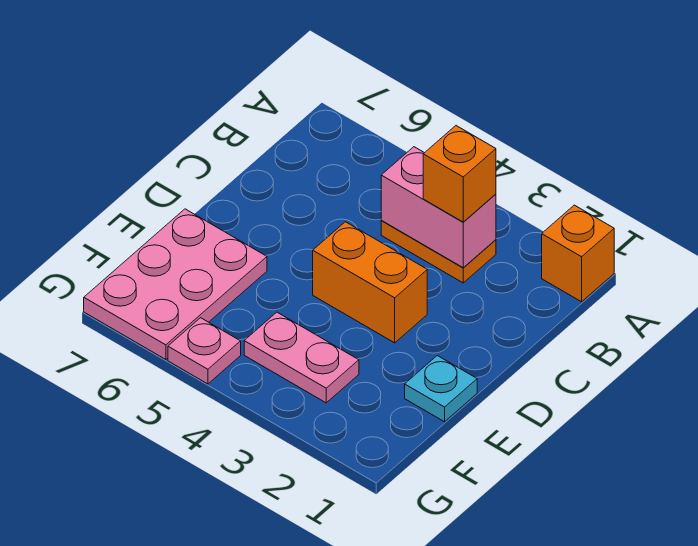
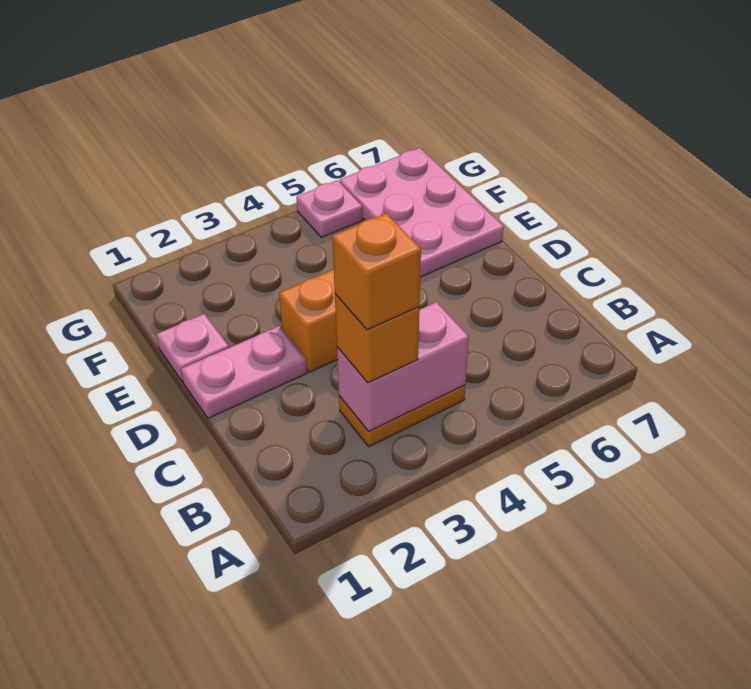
orange 1x1 brick [542,205,614,302] -> orange 1x1 brick moved to [332,213,421,330]
cyan 1x1 plate [405,356,477,422] -> pink 1x1 plate [157,314,229,382]
pink 1x2 plate [244,312,359,403] -> pink 1x2 plate moved to [181,326,307,418]

